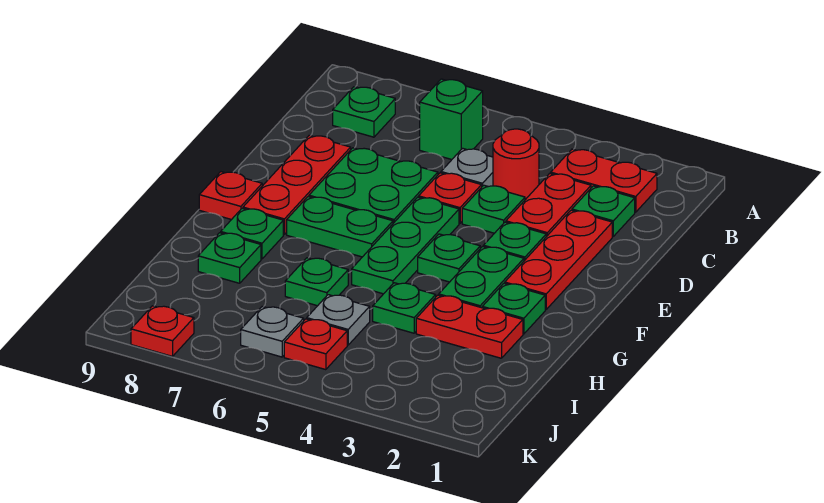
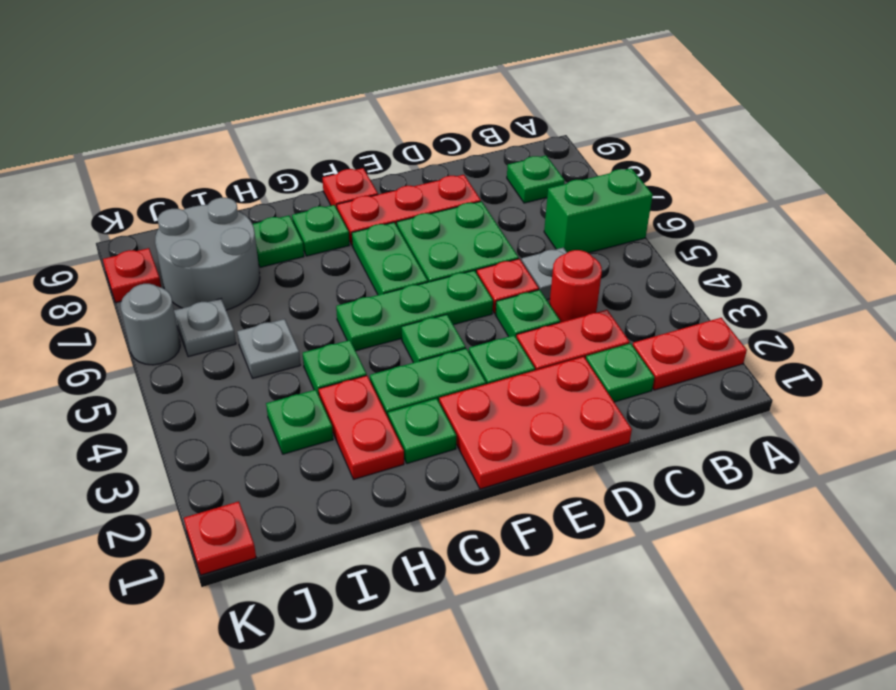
red 1x2 plate [551,149,657,212] -> red 1x2 plate turned to [633,318,747,390]
green 1x1 brick [420,79,483,160] -> green 1x2 brick [544,168,653,253]
red 1x3 plate [505,210,612,310] -> red 2x3 plate [439,357,632,489]
green 1x1 plate [285,258,348,306] -> green 1x1 plate moved to [266,390,333,454]
none -> grey 2x2 round brick [155,198,260,310]
red 1x1 plate [284,319,347,370] -> red 1x1 plate moved to [184,501,256,575]
none -> grey 1x1 round brick [121,284,180,365]

